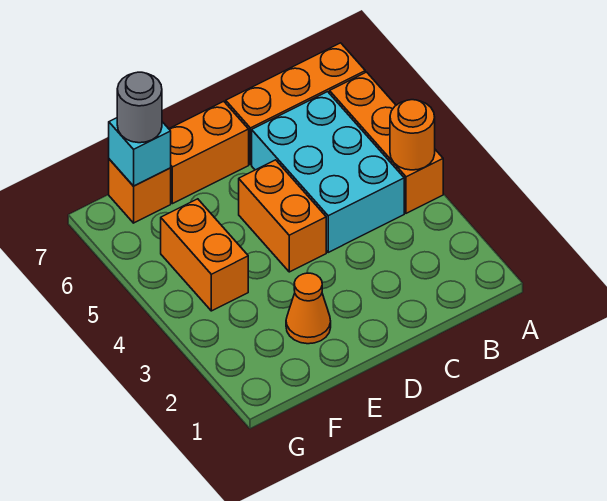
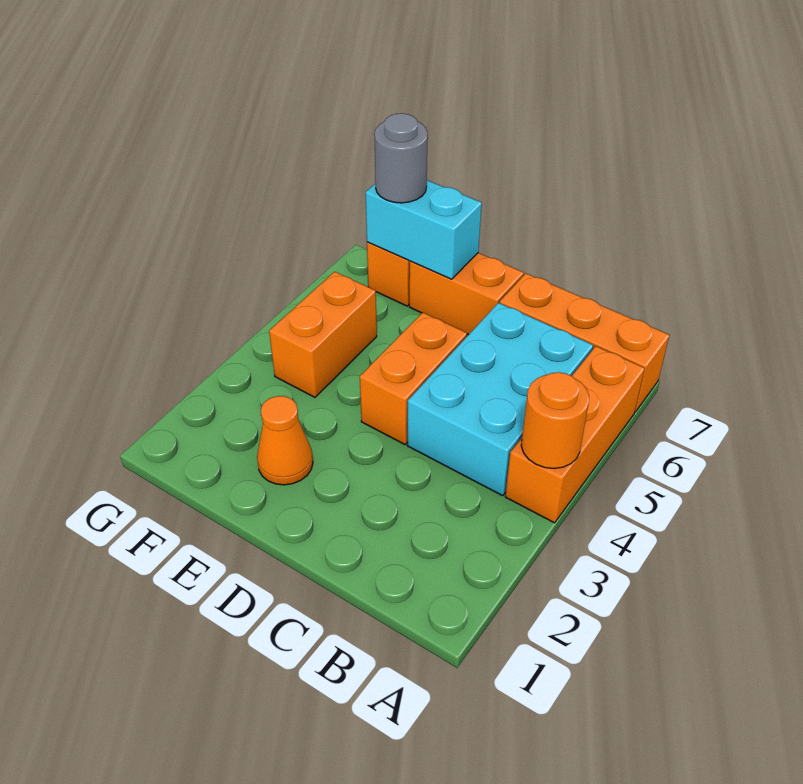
cyan 1x1 brick [109,118,171,186] -> cyan 1x2 brick [366,180,482,279]

